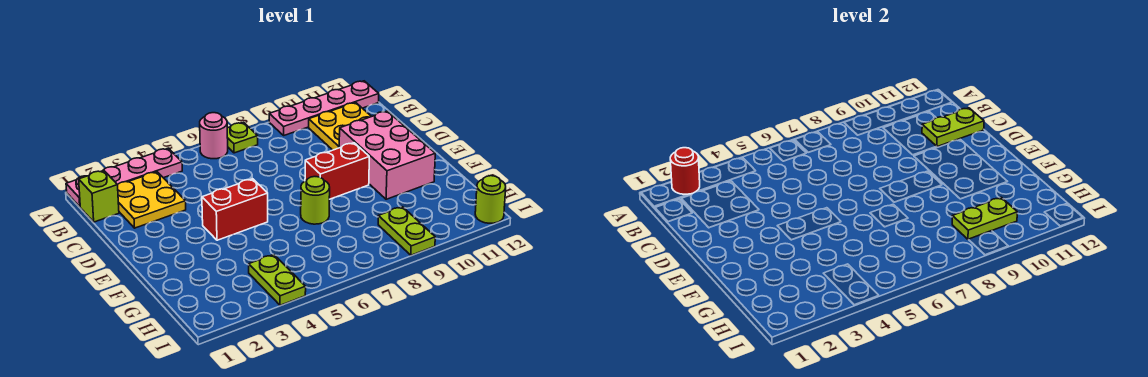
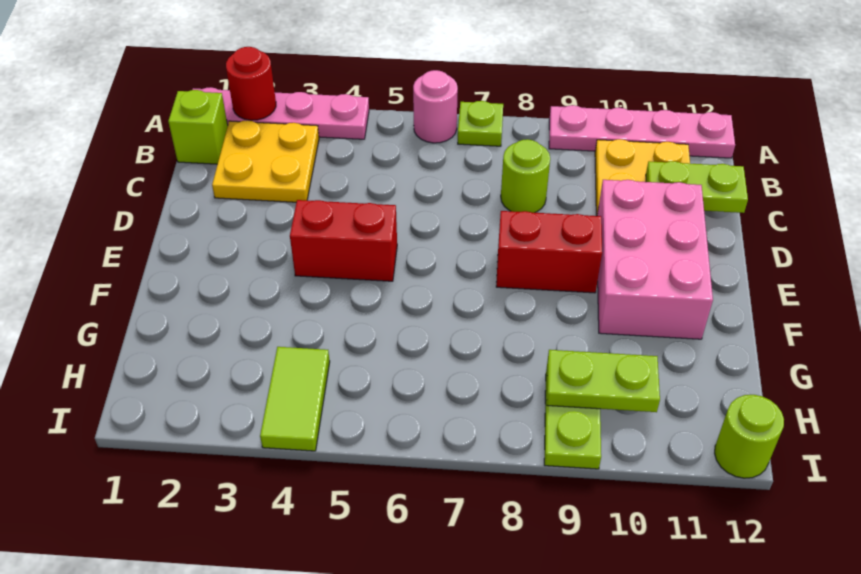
lime 1x1 round brick [301,177,330,224] -> lime 1x1 round brick moved to [501,139,550,213]
lime 1x2 plate [249,254,306,305] -> lime 1x2 tile [260,347,330,451]

